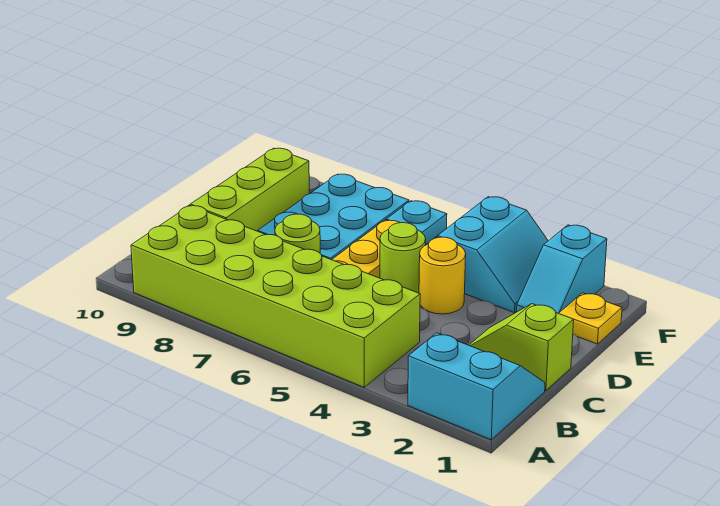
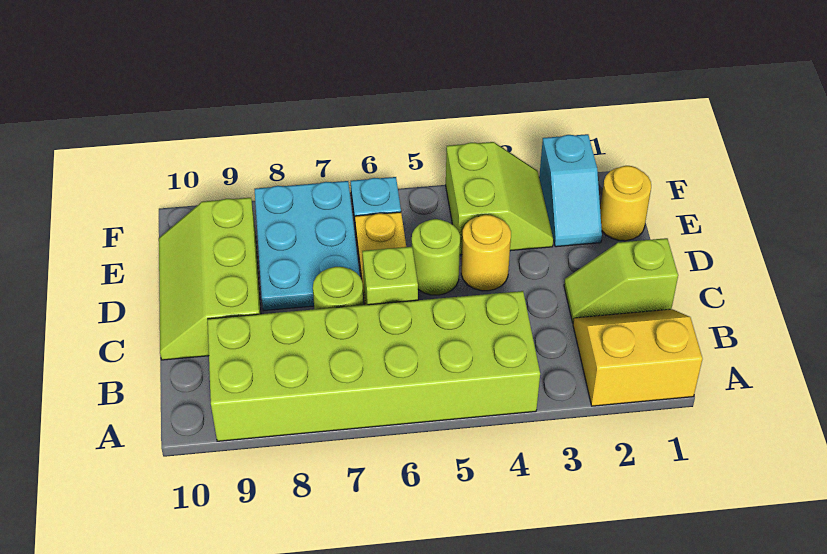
cyan 2x2 slope [408,333,545,440] -> yellow 2x2 slope [573,309,703,406]
none -> lime 1x1 brick [362,247,418,305]
yellow 1x1 plate [559,293,622,344] -> yellow 1x1 round brick [600,166,651,241]
cyan 2x2 slope [438,197,548,313] -> lime 2x2 slope [446,142,553,255]

